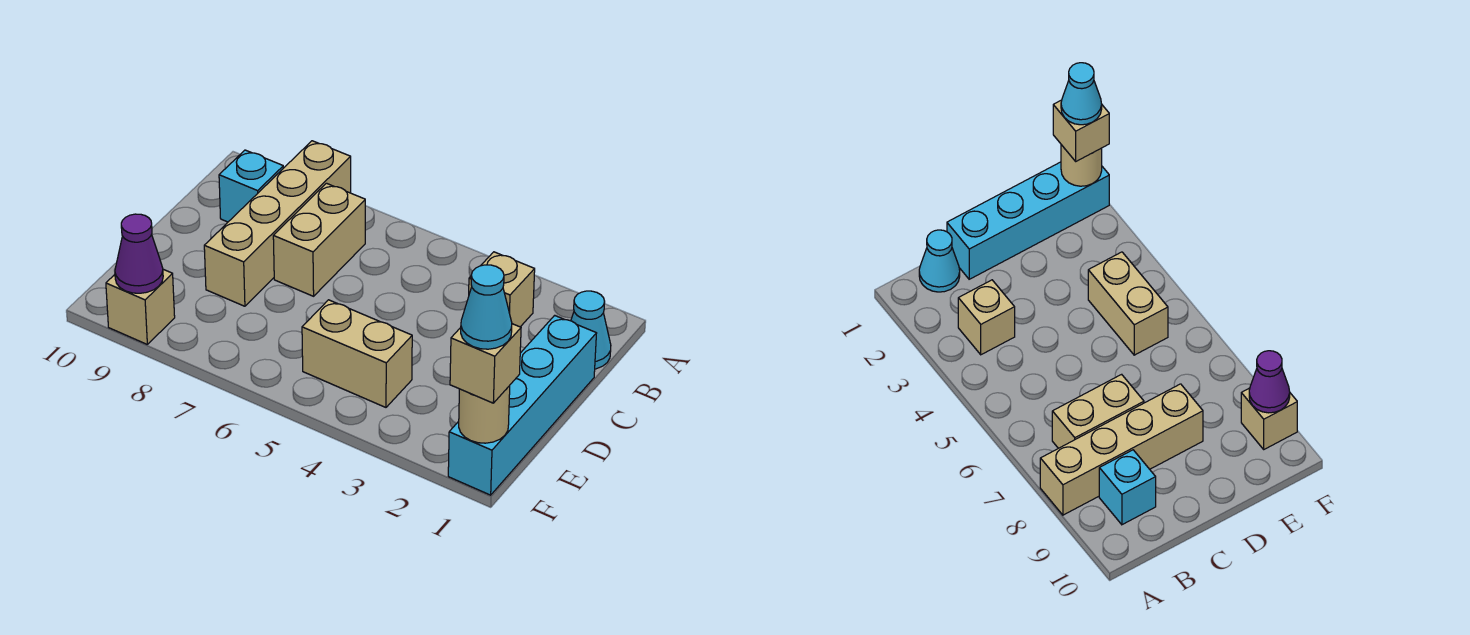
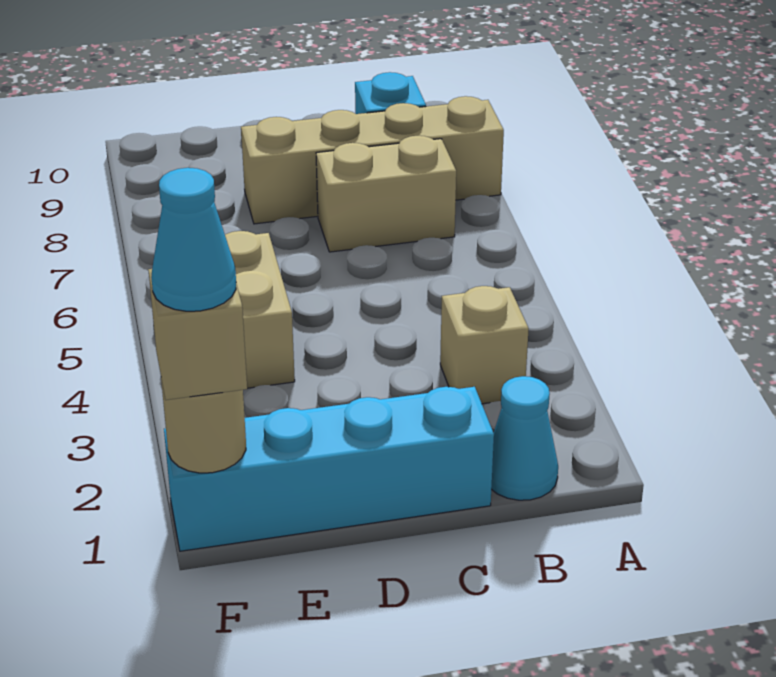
tan 1x1 brick [106,269,175,344] -> none
purple 1x1 cone [115,214,163,293] -> none

